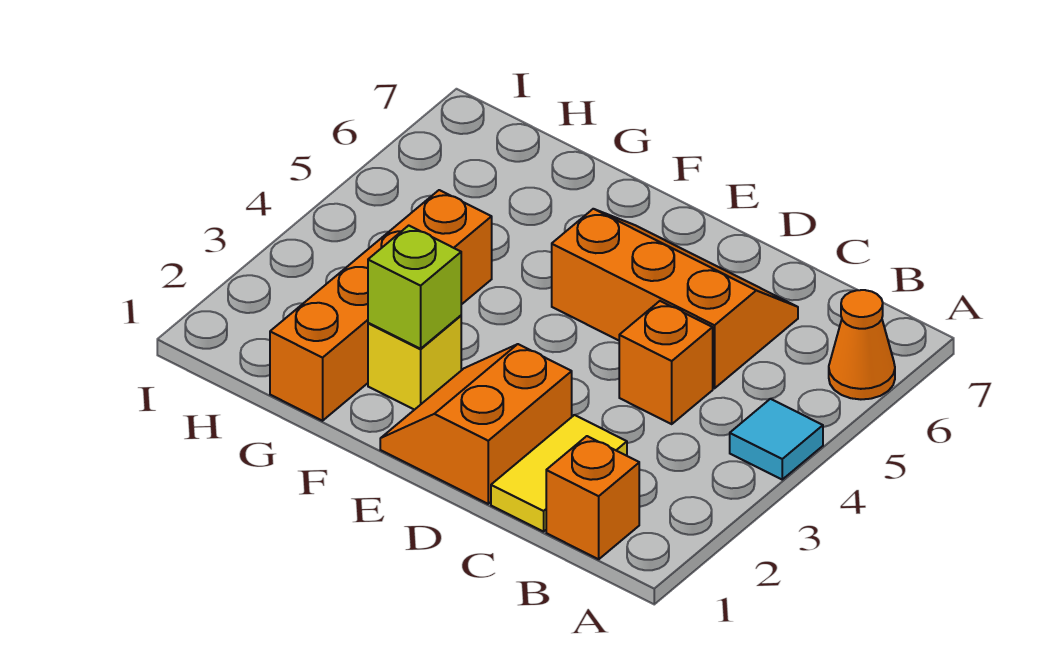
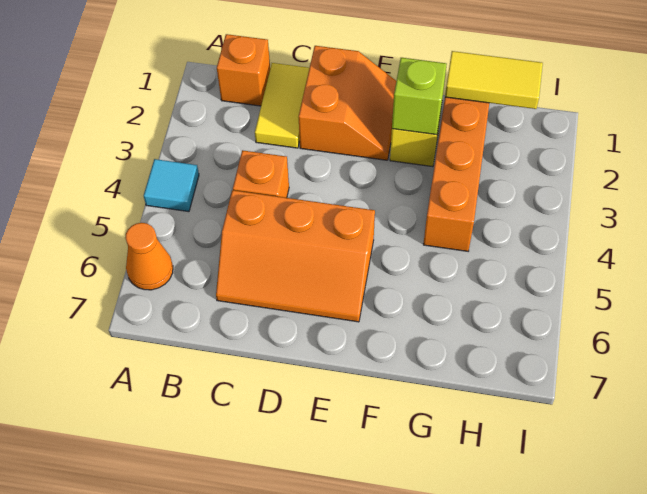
none -> yellow 1x2 tile [445,51,543,109]

